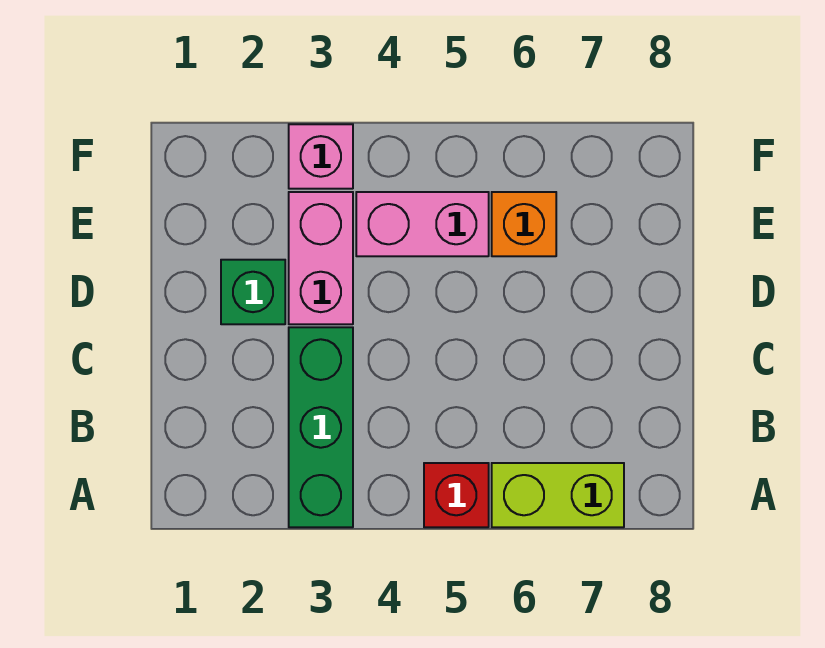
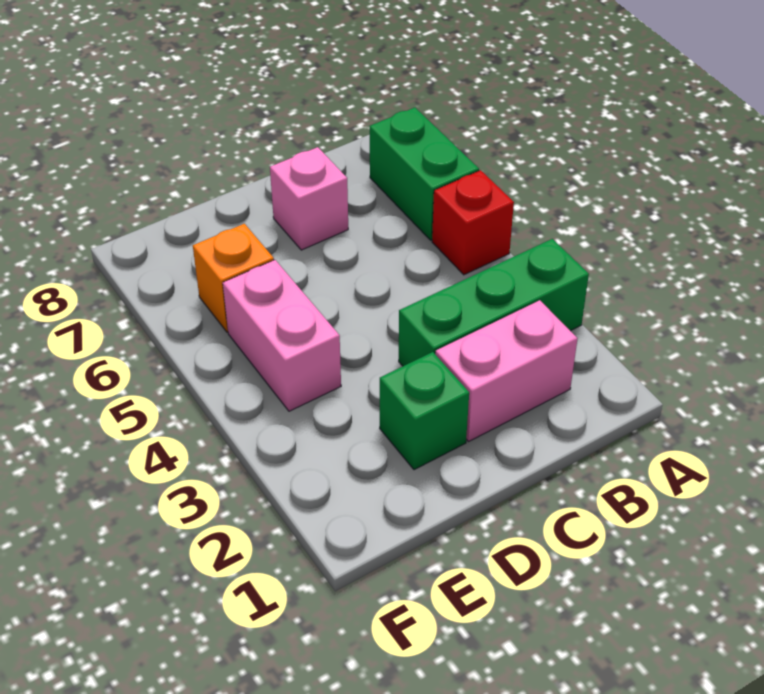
lime 1x2 brick [492,463,624,527] -> green 1x2 brick [370,108,479,240]
pink 1x2 brick [289,192,353,324] -> pink 1x2 brick moved to [435,300,578,441]
pink 1x1 brick [289,124,353,189] -> pink 1x1 brick moved to [270,147,348,250]

